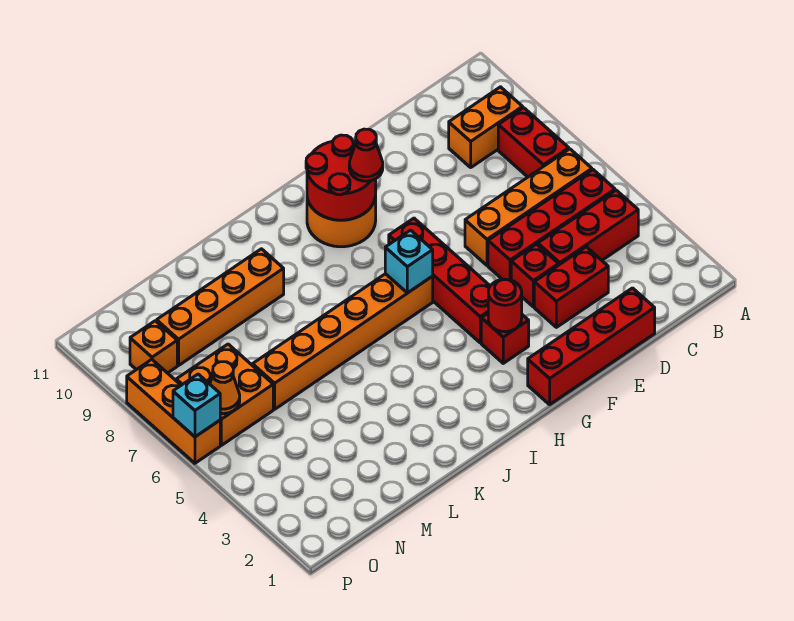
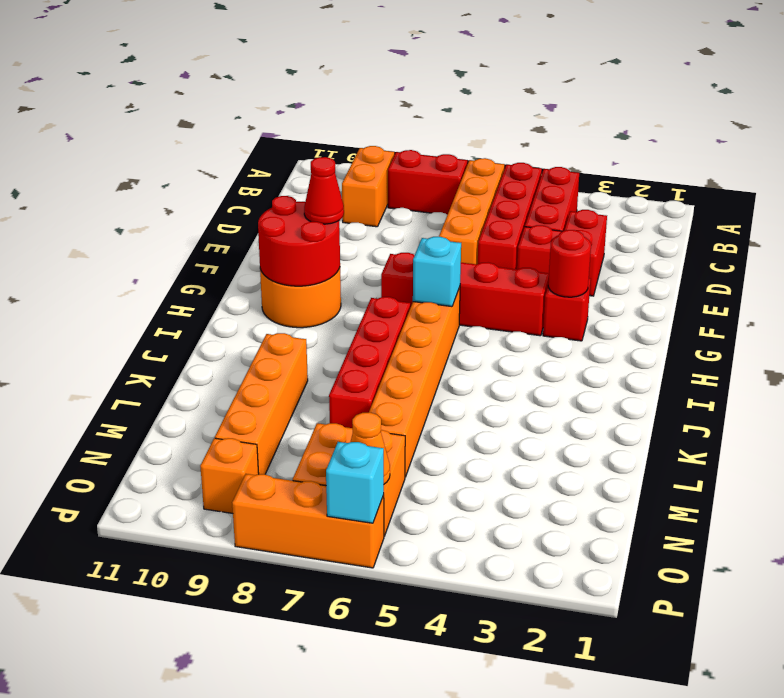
red 1x4 brick [528,288,655,405] -> red 1x4 brick moved to [329,297,410,428]

